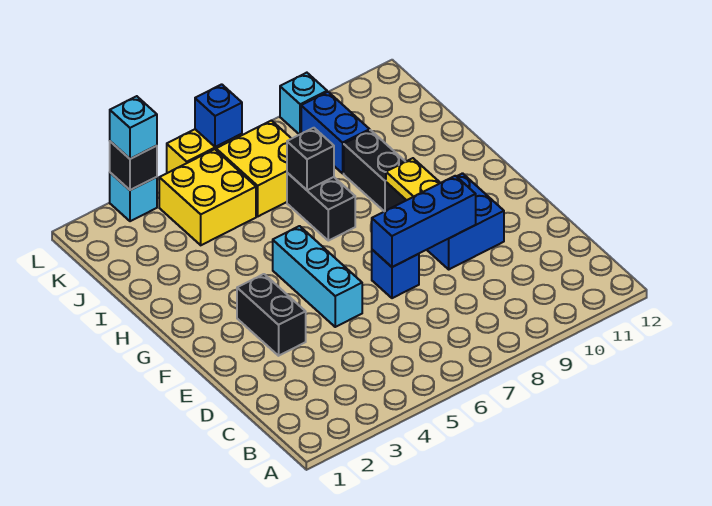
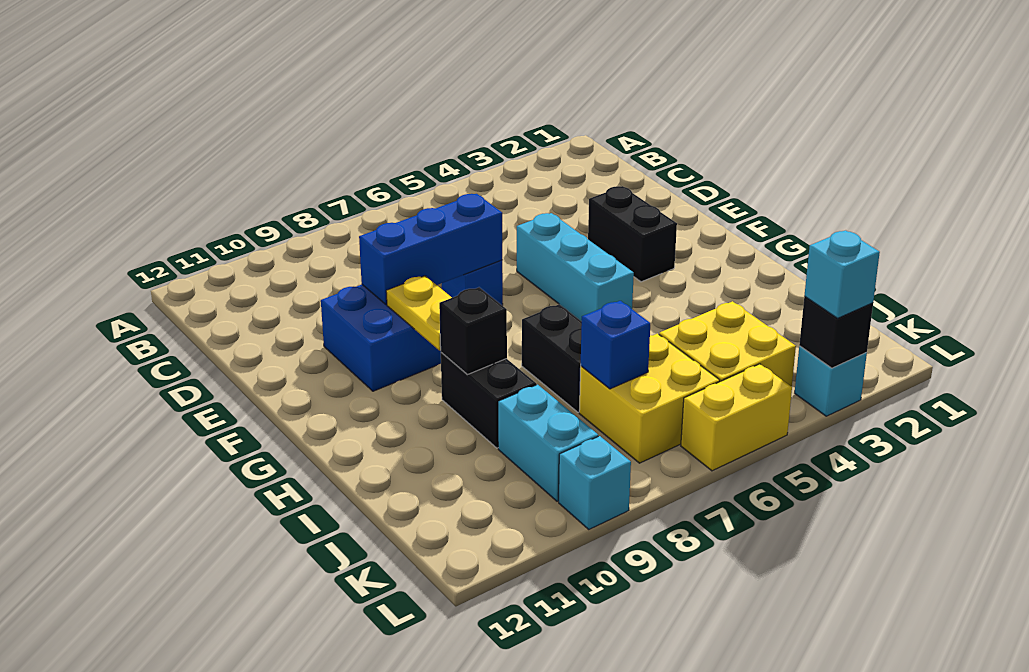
black 1x1 brick [287,128,334,190] -> black 1x1 brick moved to [439,287,507,375]
blue 1x2 brick [301,92,370,173] -> cyan 1x2 brick [498,385,598,501]
blue 1x1 brick [195,84,242,147] -> blue 1x1 brick moved to [581,301,650,389]

